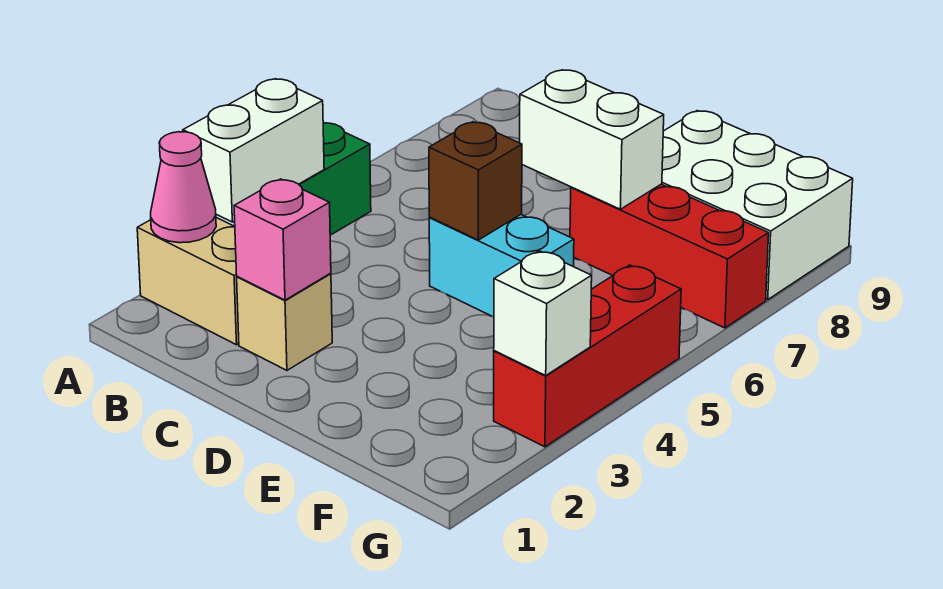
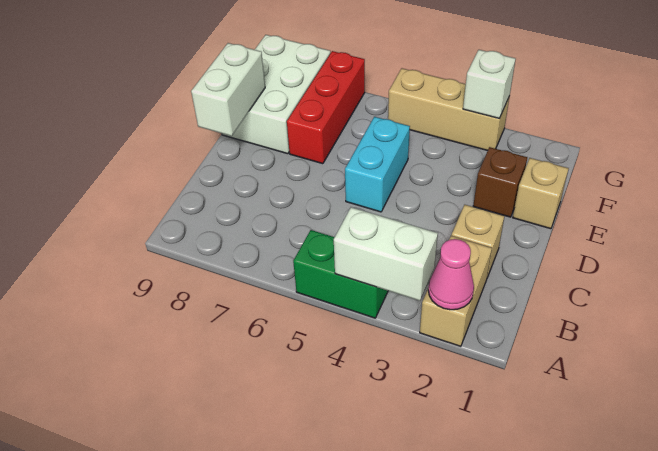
pink 1x1 brick [234,179,331,300] -> none
brown 1x1 brick [429,122,522,240] -> brown 1x1 brick moved to [473,147,527,217]
white 1x2 brick [520,70,664,209] -> white 1x2 brick moved to [191,43,265,136]
none -> tan 1x1 brick [513,158,569,229]
red 1x3 brick [494,265,681,447] -> tan 1x3 brick [388,68,510,151]

